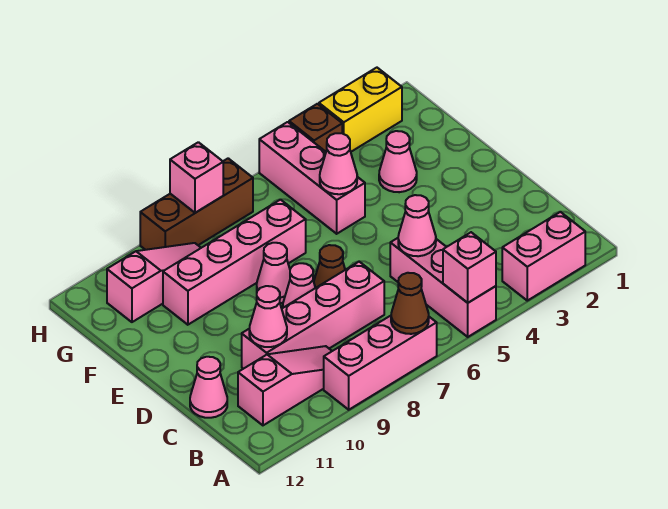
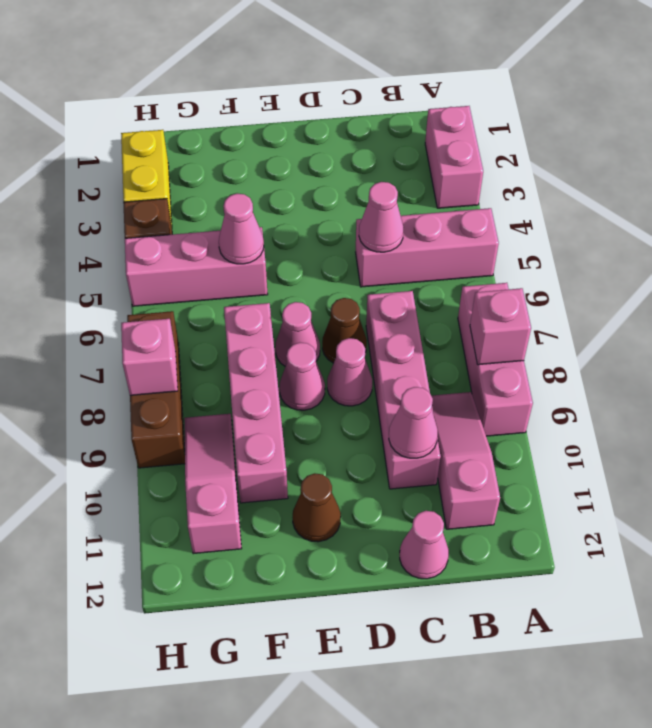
pink 1x1 brick [443,232,496,303] -> pink 1x1 brick moved to [470,288,531,365]
brown 1x1 cone [391,273,429,334] -> brown 1x1 cone moved to [292,473,341,542]
pink 1x1 cone [379,131,417,192] -> pink 1x1 cone moved to [275,302,320,366]

